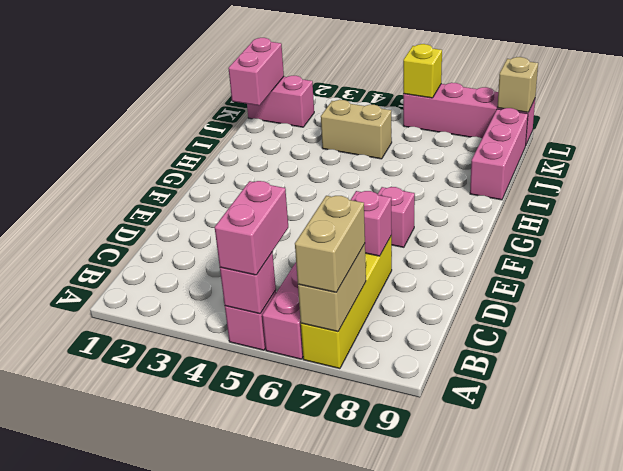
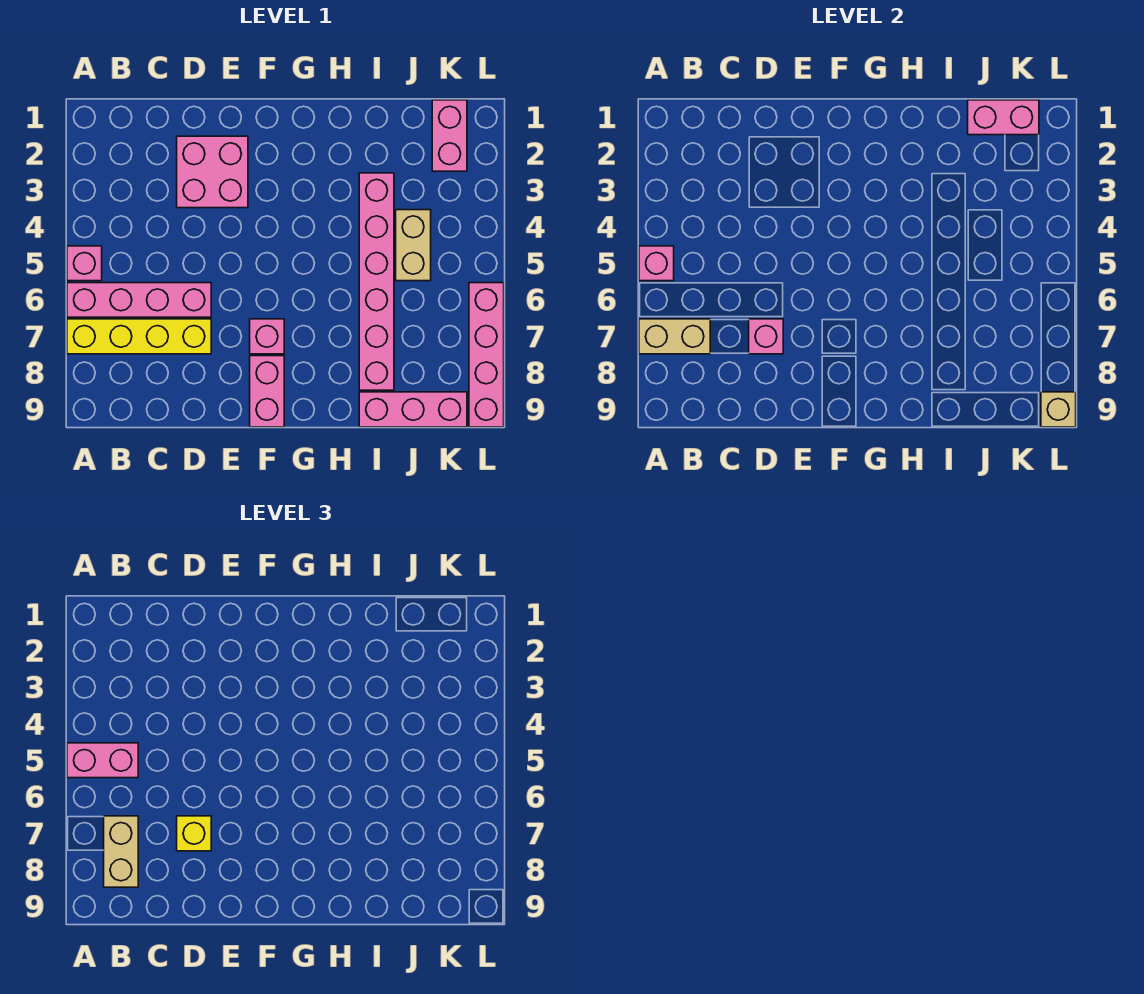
tan 1x2 brick [295,196,365,292] -> tan 1x2 brick turned to [104,816,138,887]
none -> pink 2x2 brick [177,136,248,208]
none -> pink 1x2 brick [250,356,284,427]
none -> pink 1x6 brick [359,173,394,390]
yellow 1x1 brick [403,44,442,98] -> yellow 1x1 brick moved to [177,816,211,851]

